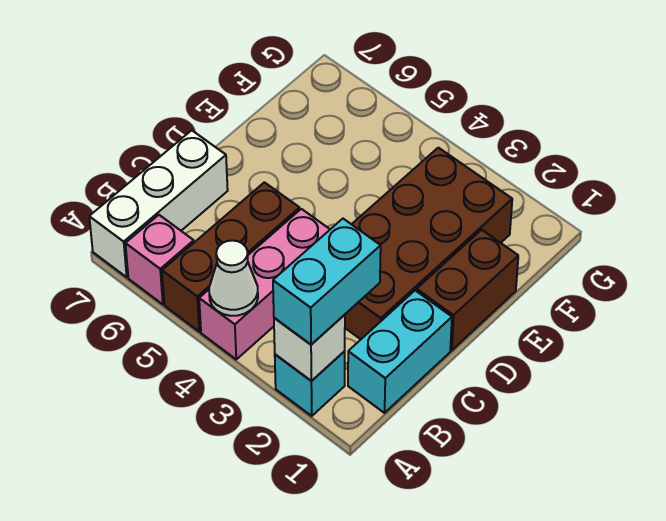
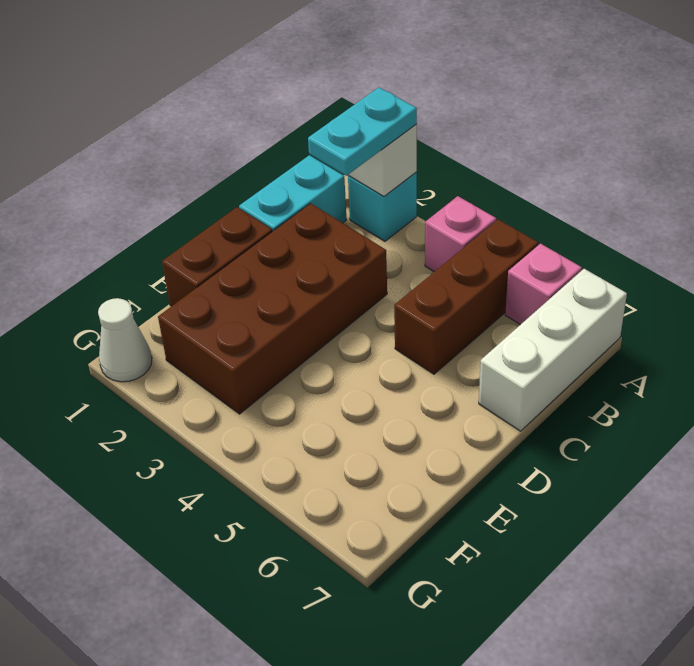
cyan 1x2 brick [273,219,381,344] -> cyan 1x2 plate [308,88,417,176]
pink 1x3 brick [199,209,330,359] -> pink 1x1 brick [425,196,496,272]
white 1x1 cone [209,240,258,316] -> white 1x1 cone moved to [98,298,152,382]

